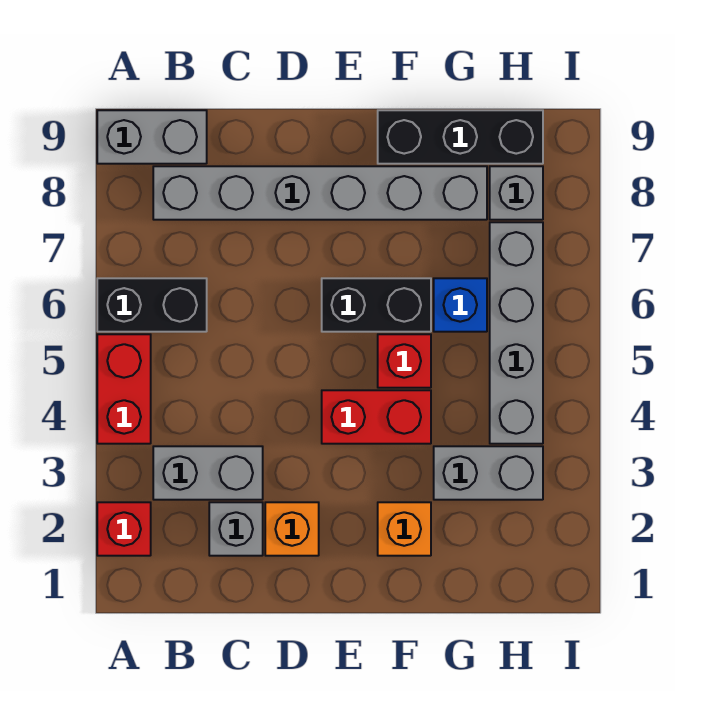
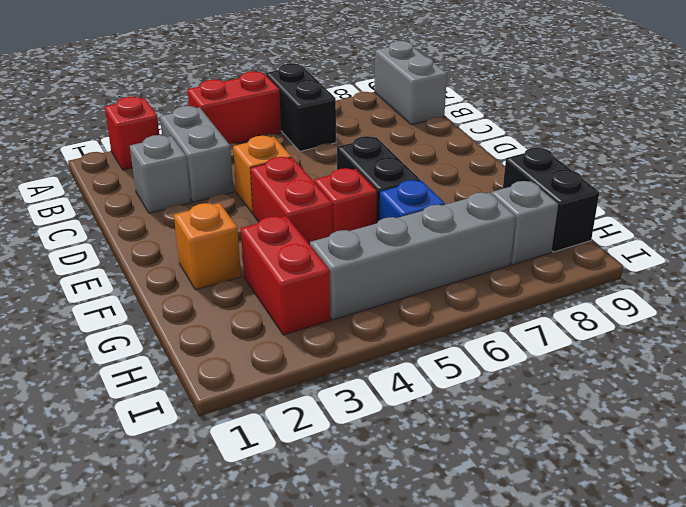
grey 1x6 brick [153,166,487,220] -> none
orange 1x1 brick [265,502,319,556] -> orange 1x1 brick moved to [233,136,291,214]
black 1x3 brick [378,110,543,164] -> black 1x2 brick [503,148,599,252]
grey 1x2 brick [434,446,543,500] -> red 1x2 brick [241,216,330,335]

